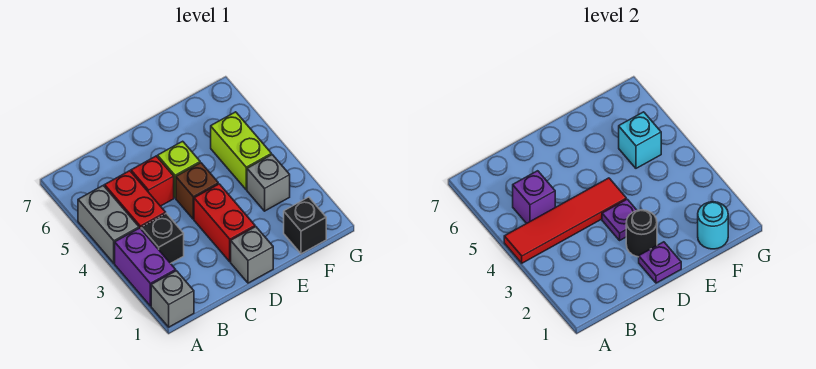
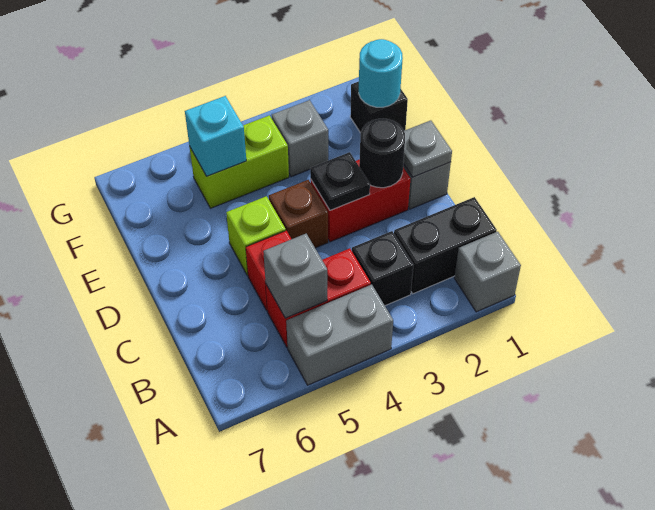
purple 1x2 brick [115,228,176,306] -> none
red 1x4 tile [504,178,626,263] -> none
none -> black 1x2 brick [394,197,497,294]
purple 1x1 brick [513,171,555,223] -> grey 1x1 brick [263,234,327,318]
purple 1x1 plate [639,242,681,283] -> grey 1x1 plate [403,120,452,177]
purple 1x1 plate [602,199,637,240] -> black 1x1 plate [310,152,370,210]

